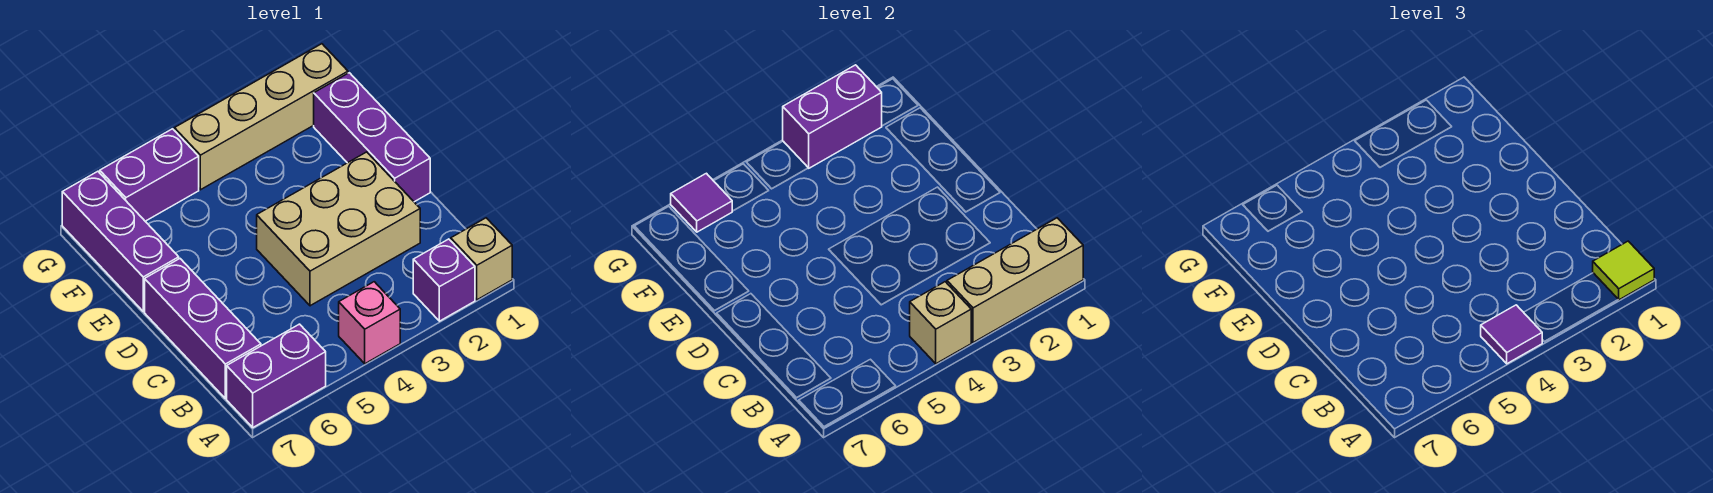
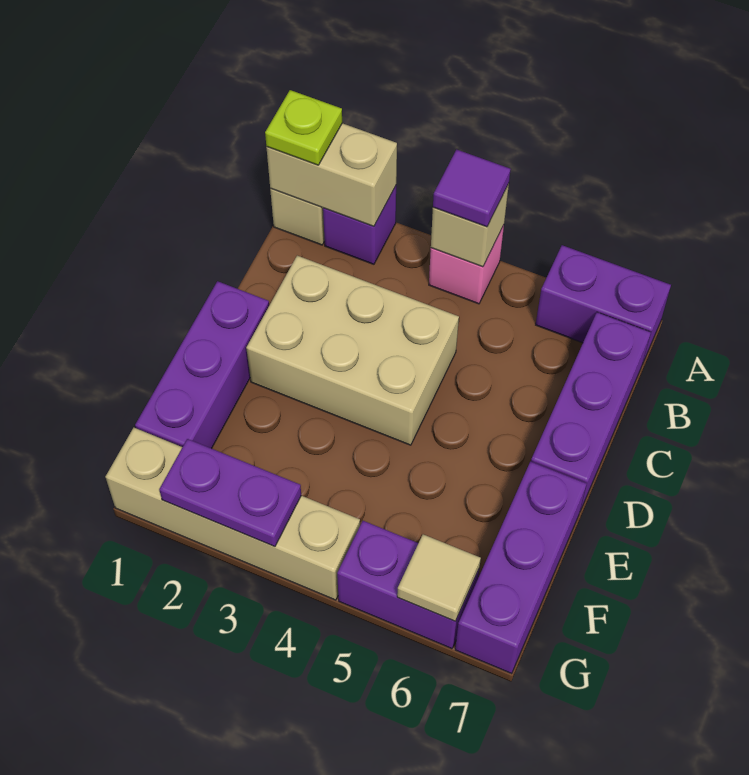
tan 1x3 brick [947,218,1083,342] -> tan 1x2 brick [266,123,397,227]
lime 1x1 tile [1593,241,1654,300] -> lime 1x1 plate [265,90,342,165]
purple 1x2 brick [783,65,882,168] -> purple 1x2 plate [159,439,301,547]
purple 1x1 tile [671,173,732,232] -> tan 1x1 tile [397,534,481,621]

